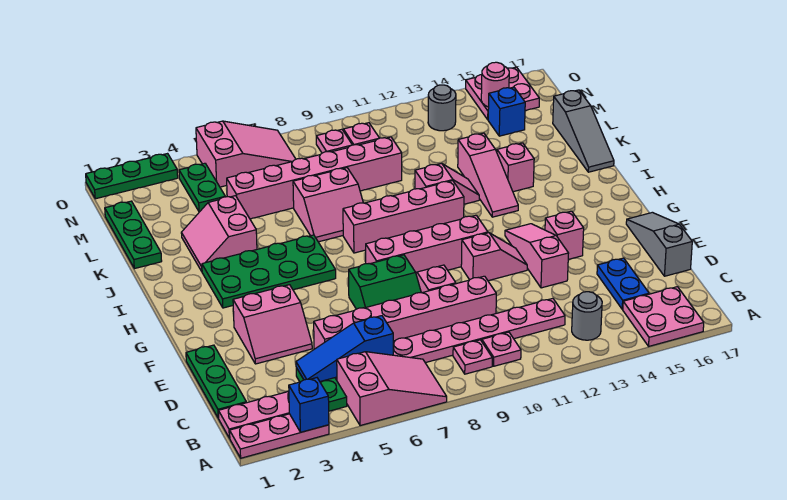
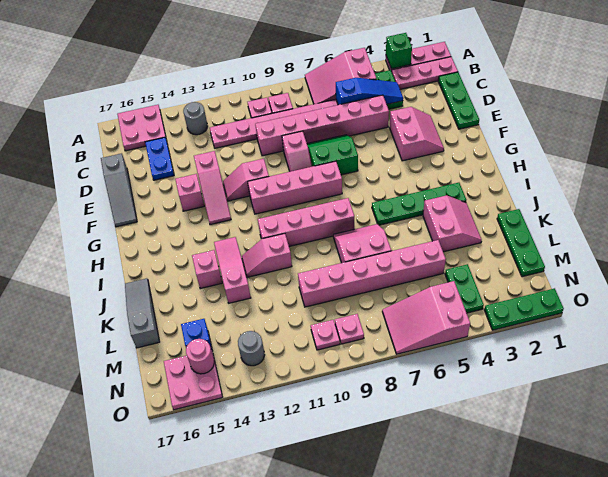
blue 1x1 brick [289,378,329,432] -> green 1x1 brick [386,33,412,69]
pink 2x2 slope [233,285,312,364] -> pink 2x2 slope turned to [390,107,444,161]
green 2x4 plate [202,235,336,308] -> green 1x4 plate [372,183,466,225]

